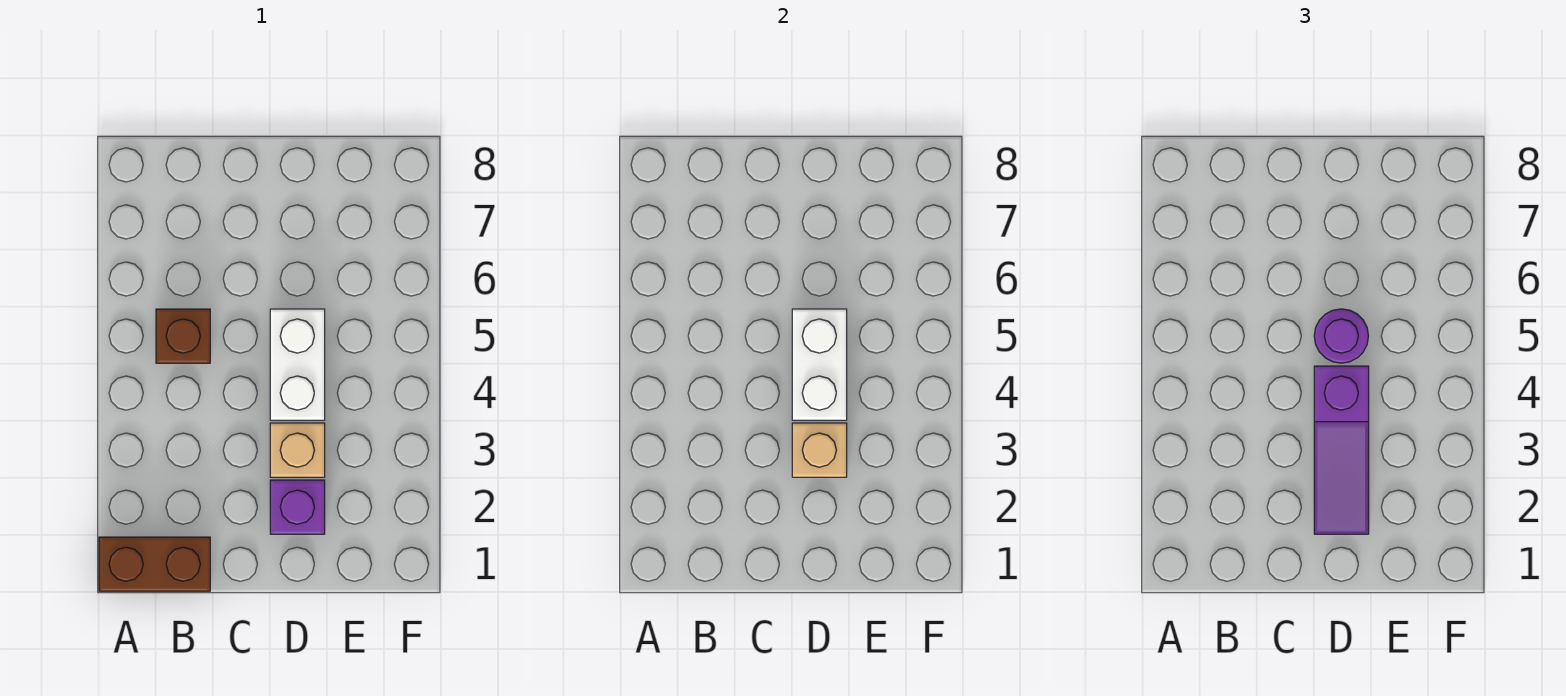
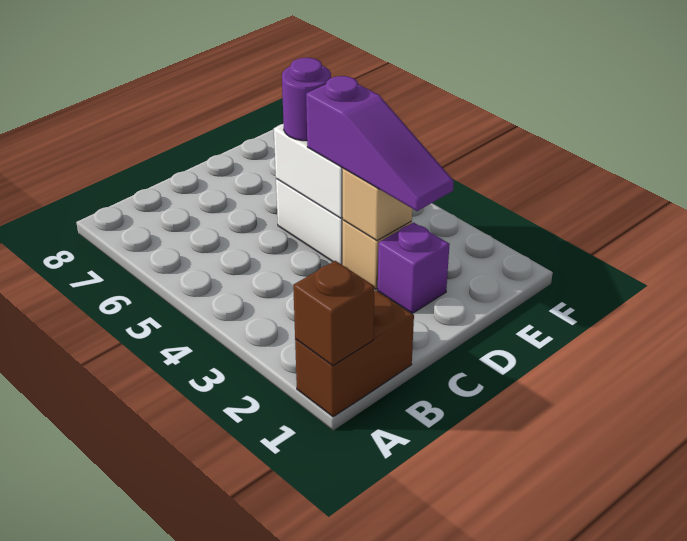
brown 1x1 brick [156,309,210,363] -> brown 1x1 brick moved to [293,261,375,366]

